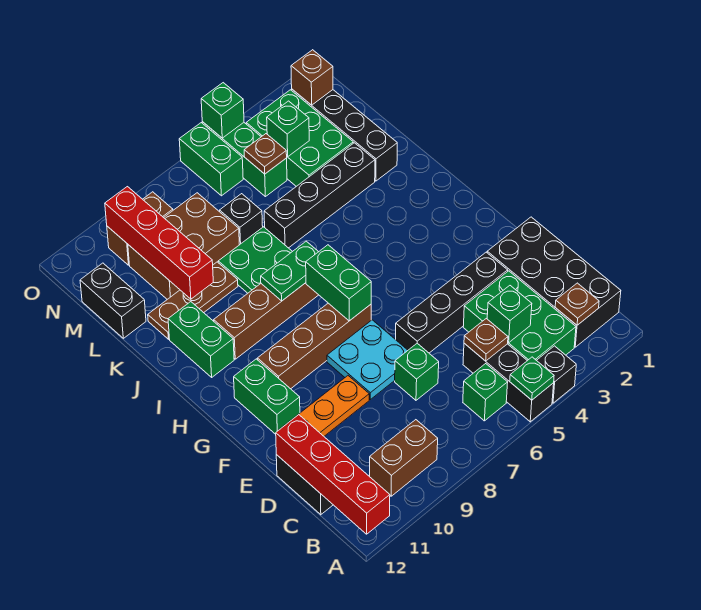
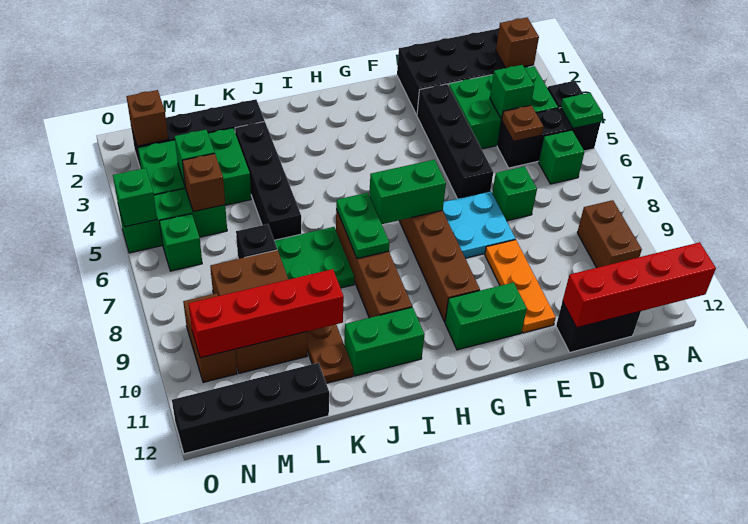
brown 1x1 plate [555,283,599,325] -> brown 1x1 brick [496,18,539,68]
black 1x2 brick [80,263,146,338] -> black 1x4 brick [172,363,329,454]
brown 1x1 plate [244,134,287,174] -> brown 1x1 brick [183,154,225,212]
green 1x2 brick [179,123,243,196] -> green 1x1 brick [159,214,202,271]

